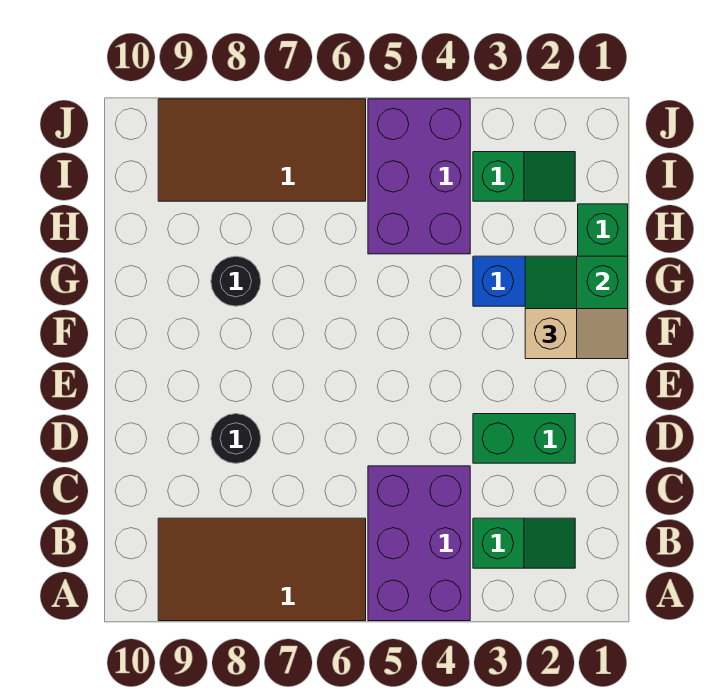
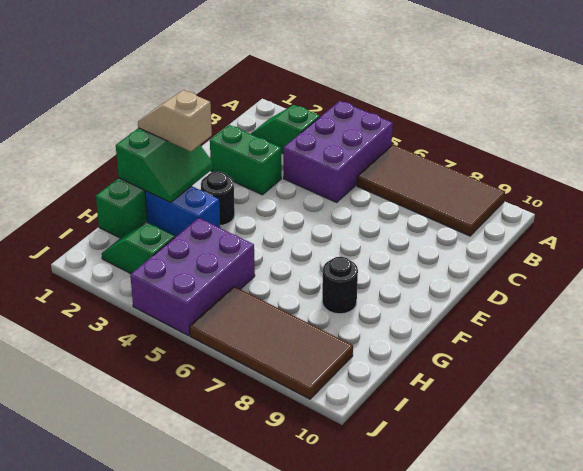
black 1x1 round brick [211,414,261,463] -> black 1x1 round brick moved to [201,172,235,226]

